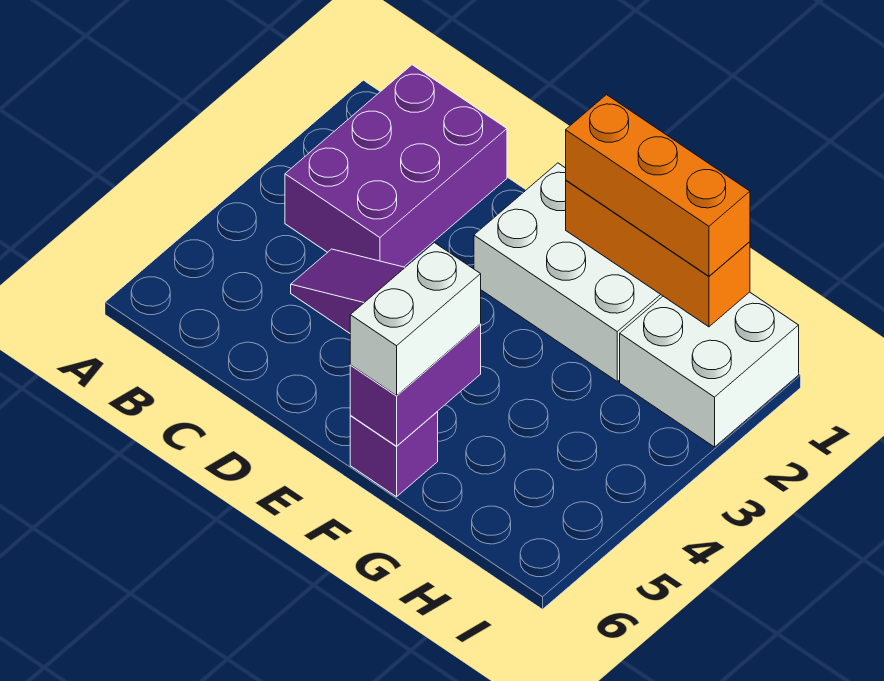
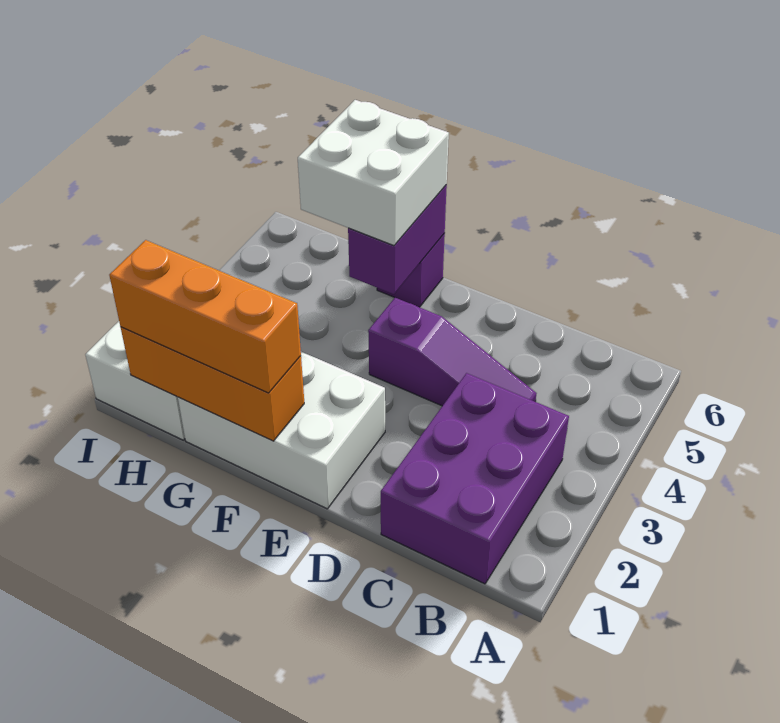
white 1x2 brick [350,243,481,396] -> white 2x2 brick [298,100,449,246]

